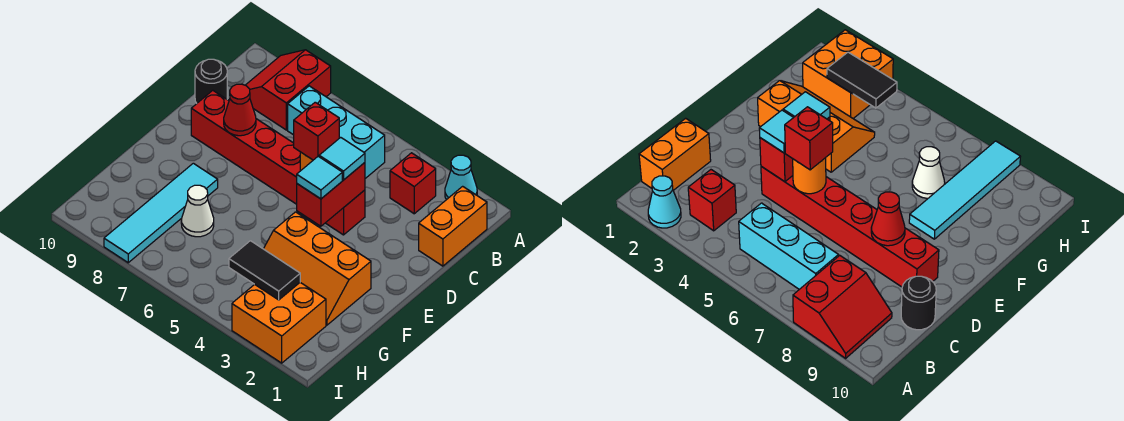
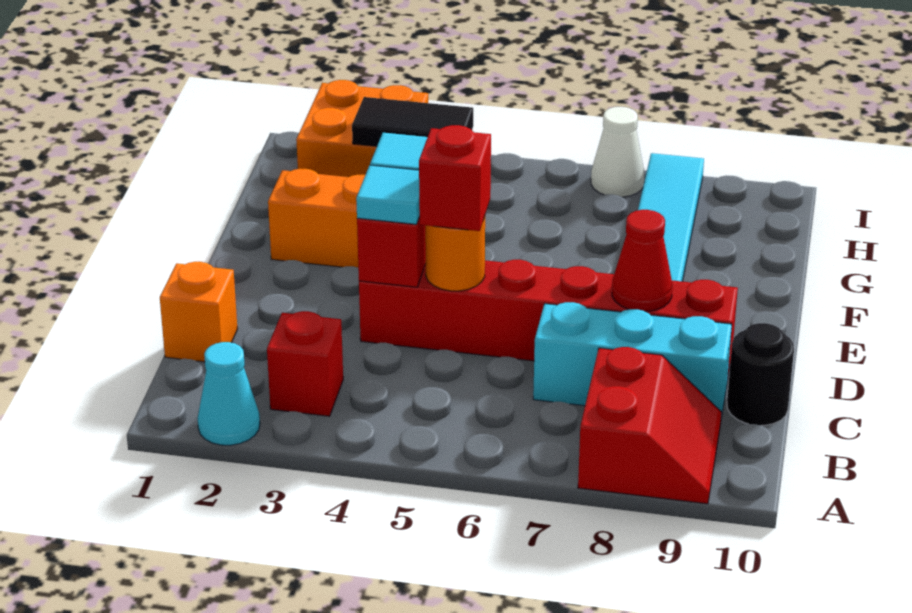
orange 1x2 brick [419,186,487,266] -> orange 1x1 brick [160,262,237,362]
cyan 1x3 brick [288,86,385,178] -> cyan 1x3 brick moved to [533,302,732,418]
white 1x1 cone [181,185,214,237] -> white 1x1 cone moved to [591,107,644,197]

